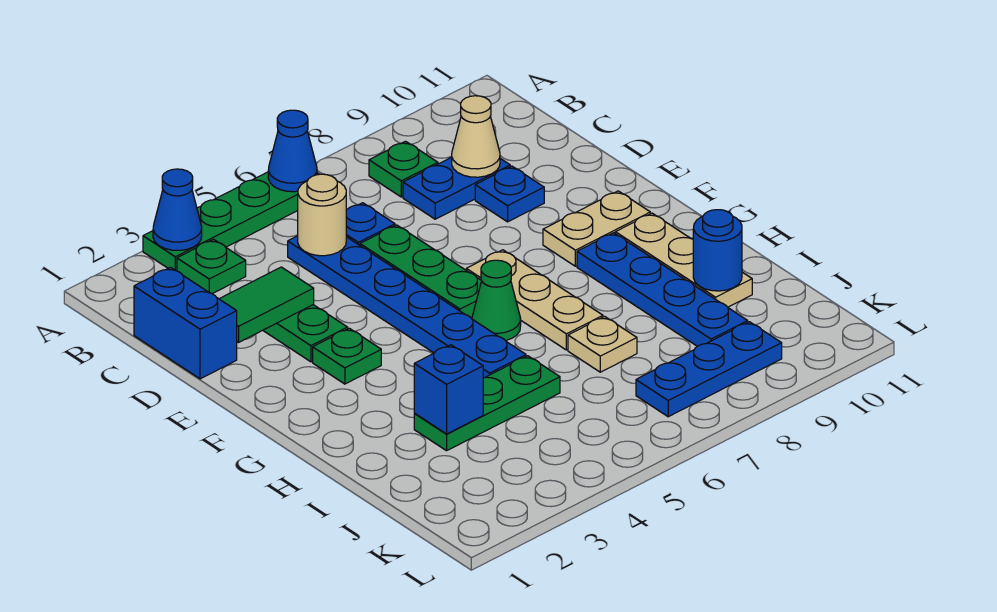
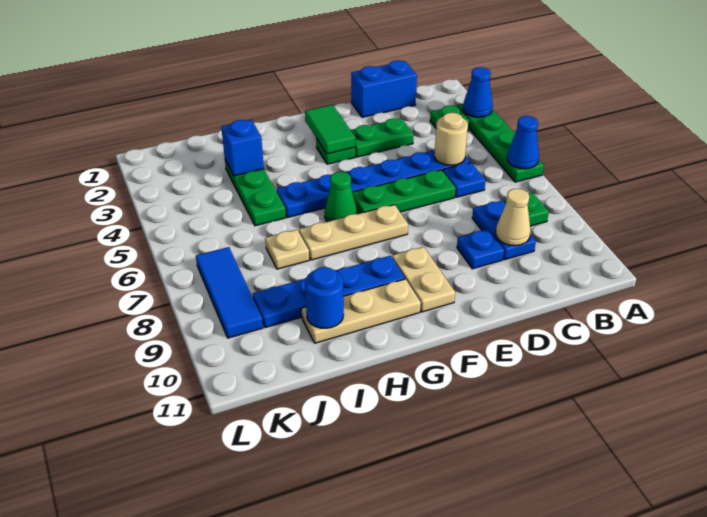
green 1x2 tile [220,267,314,342] -> green 1x2 tile moved to [305,105,355,154]
blue 1x3 plate [636,322,782,417] -> blue 1x3 tile [196,247,263,338]

